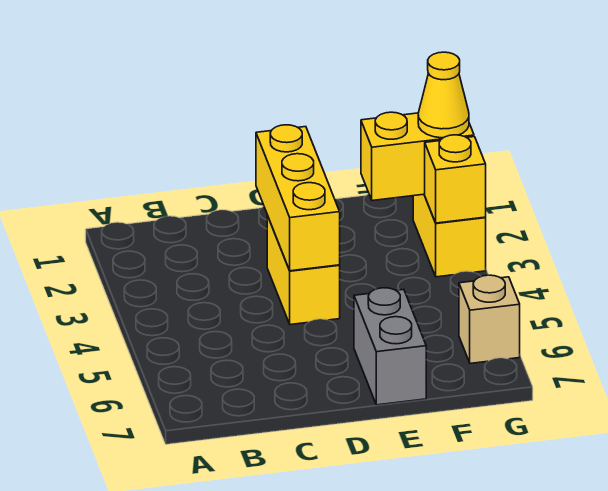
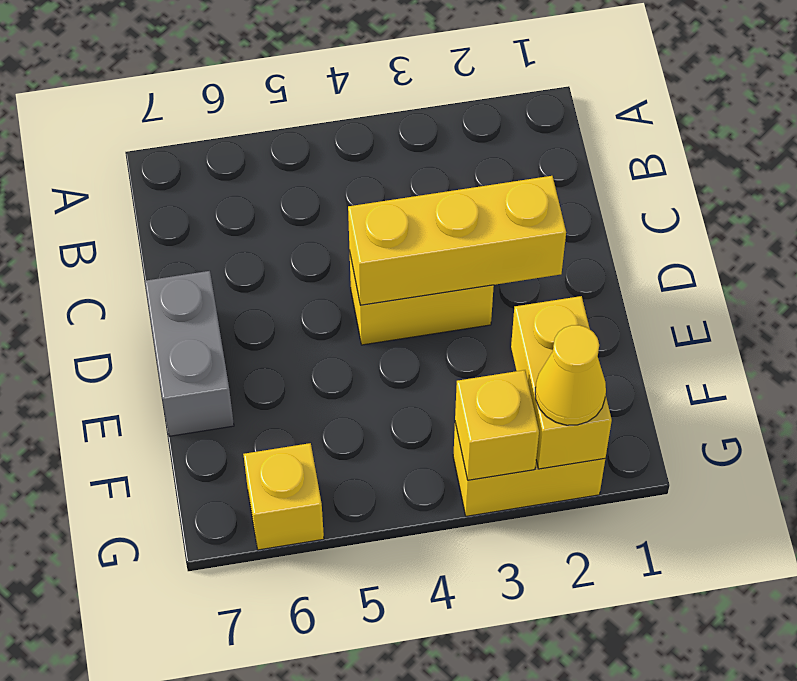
grey 1x2 brick [354,288,426,405] -> grey 1x2 brick turned to [145,271,234,436]
tan 1x1 brick [459,275,520,363] -> yellow 1x1 brick [243,443,324,550]

